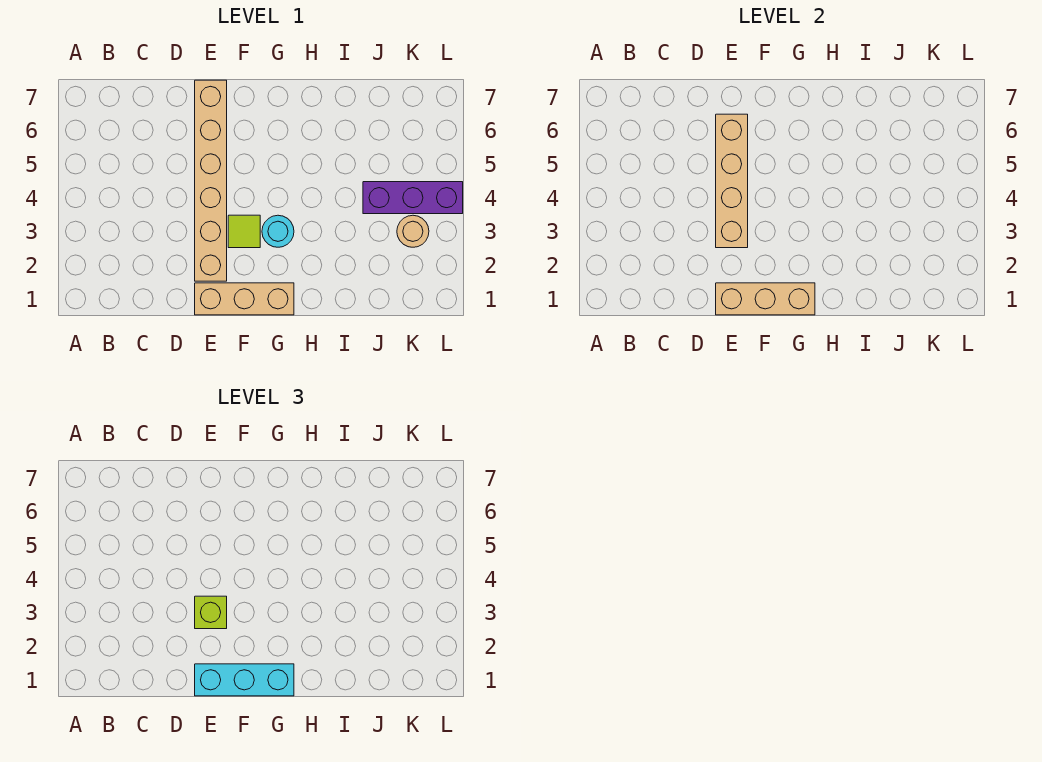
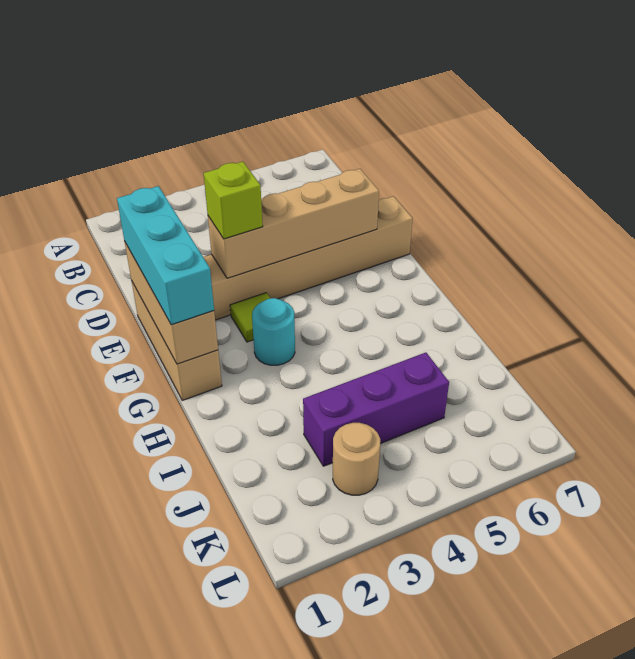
purple 1x3 brick [363,182,463,214] -> purple 1x3 brick turned to [303,353,449,466]

